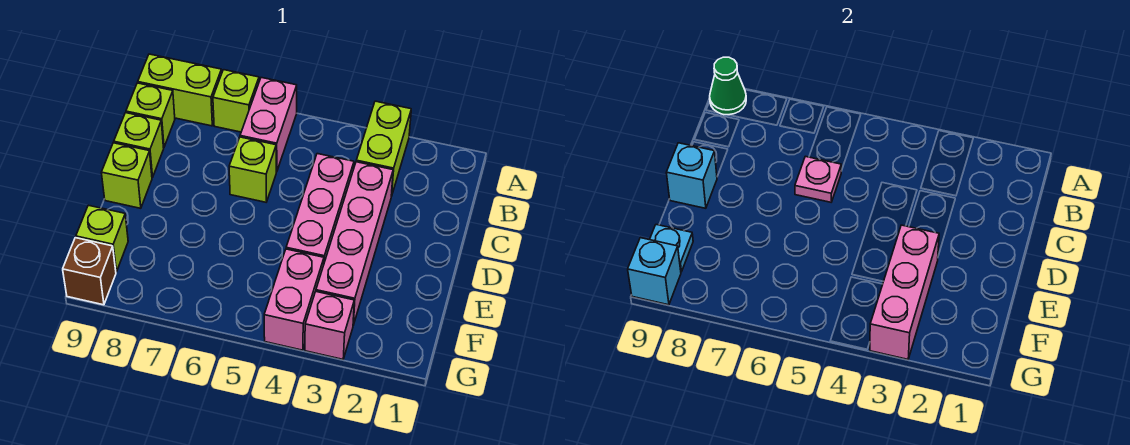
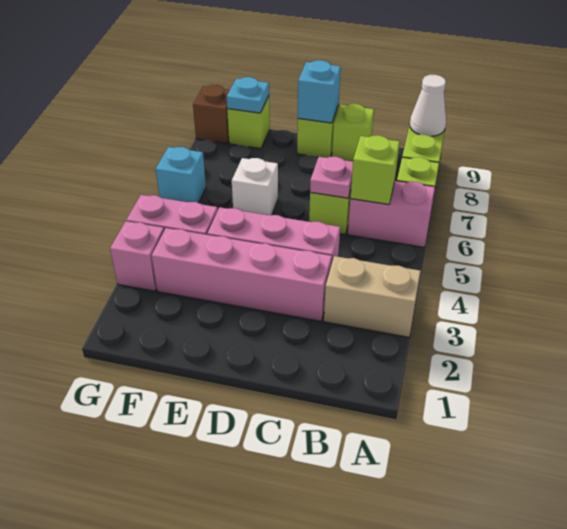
lime 1x2 brick [356,101,411,196] -> tan 1x2 brick [324,256,421,337]
green 1x1 cone [710,57,746,115] -> white 1x1 cone [410,75,446,136]
lime 1x1 brick [126,83,175,148] -> lime 1x1 brick moved to [350,135,400,204]
pink 1x3 brick [870,225,939,359] -> none
none -> white 1x1 brick [232,158,278,215]
cyan 1x1 brick [628,238,681,305] -> cyan 1x1 brick moved to [156,147,206,203]

